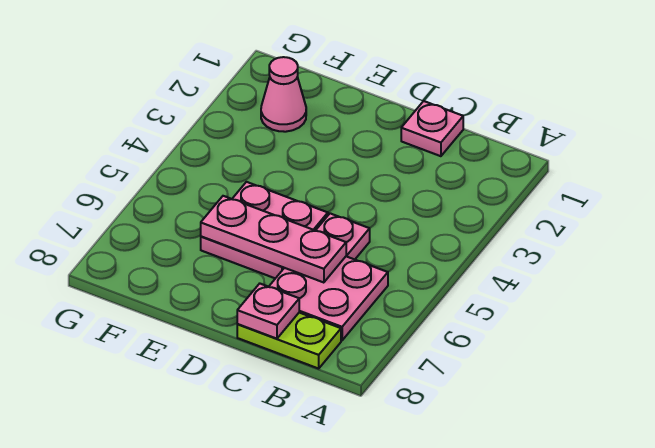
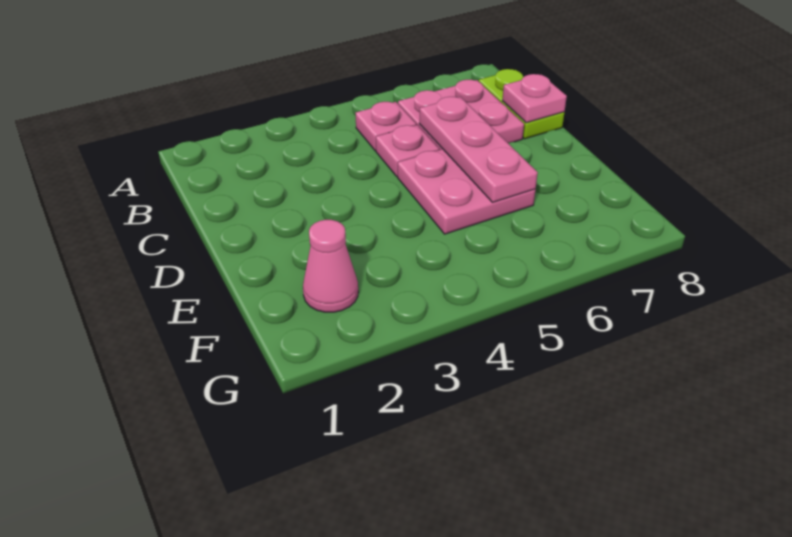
pink 1x1 plate [401,101,463,156] -> pink 1x1 plate moved to [356,102,416,151]

